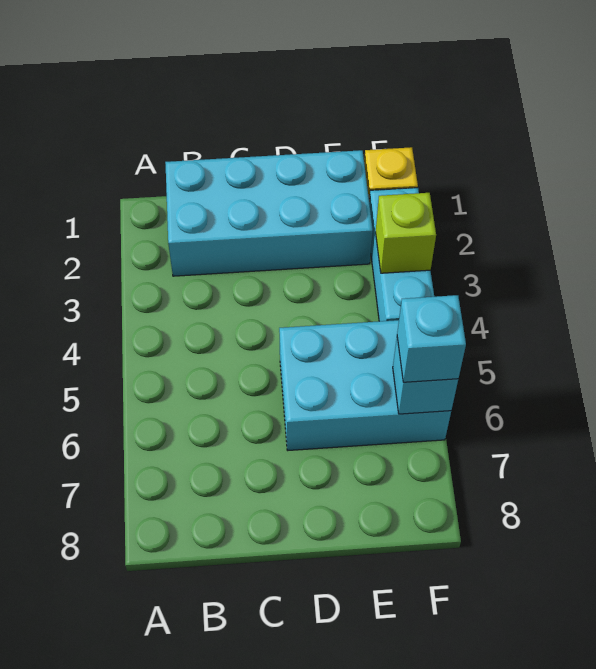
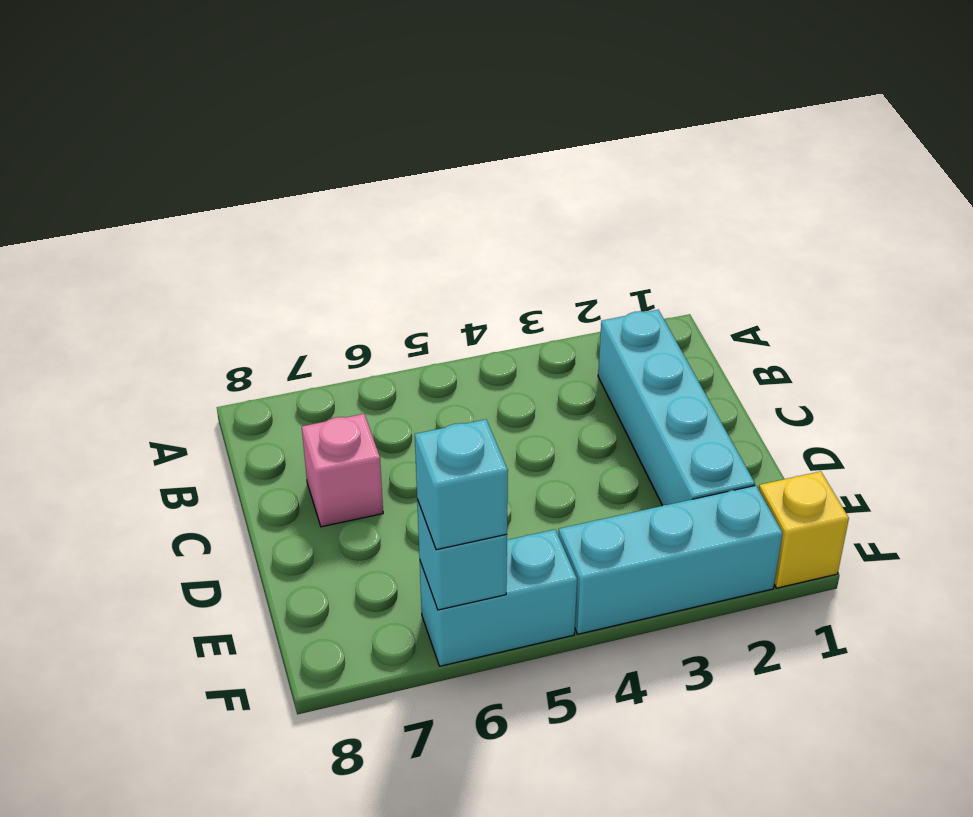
cyan 2x4 brick [165,150,373,276] -> cyan 1x4 brick [598,310,755,506]
none -> pink 1x1 brick [302,414,383,527]
cyan 2x3 brick [279,320,451,450] -> cyan 1x2 brick [420,530,577,666]
lime 1x1 brick [376,193,436,273] -> none

